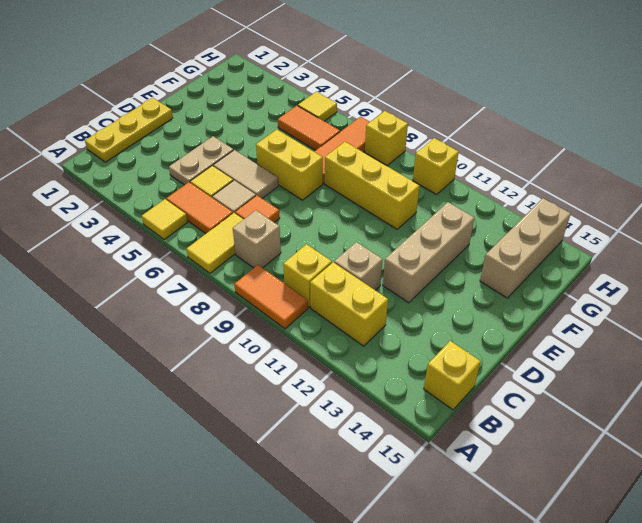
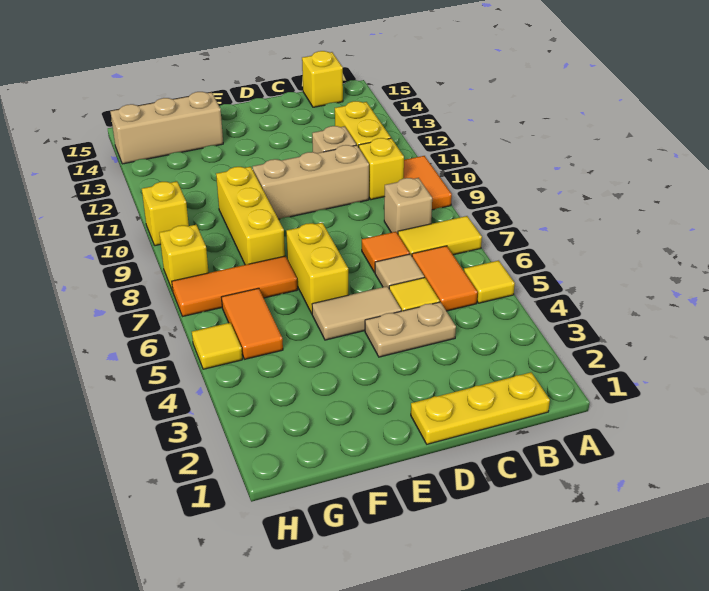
tan 1x2 tile [213,150,278,198] -> tan 1x2 tile turned to [312,286,401,340]
tan 1x3 brick [383,202,474,303] -> tan 1x3 brick moved to [253,145,369,219]

